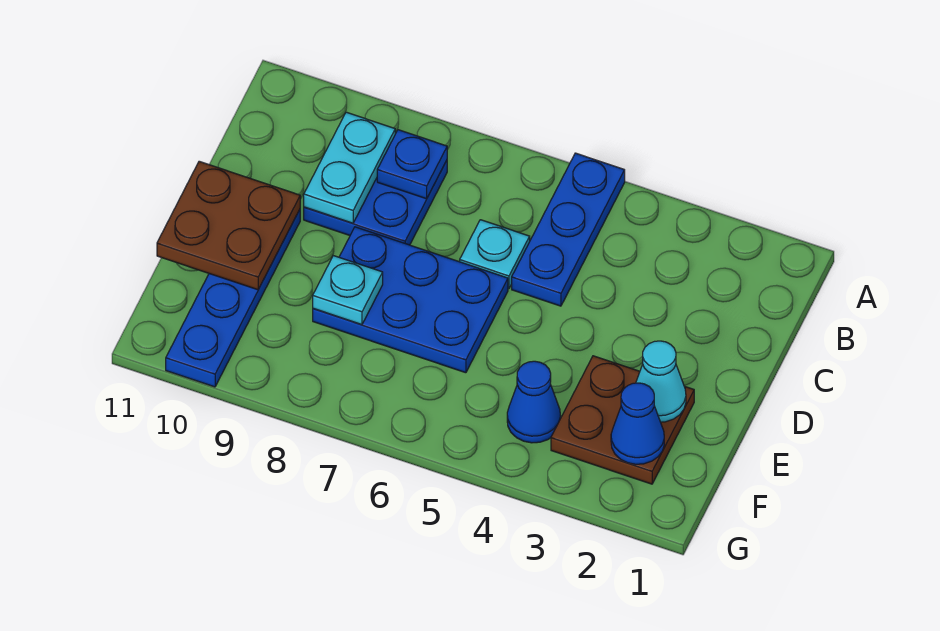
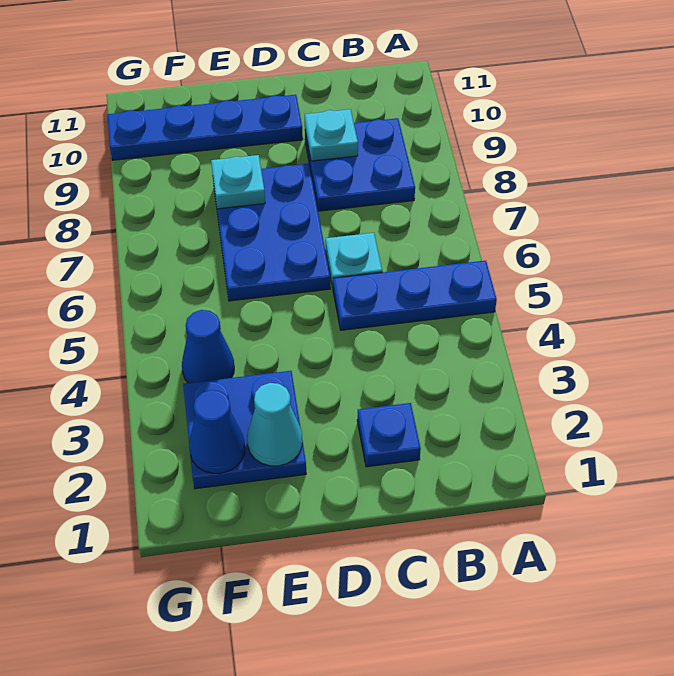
blue 1x1 plate [377,130,447,199] -> blue 1x1 plate moved to [357,403,421,467]
cyan 1x2 plate [304,112,395,223] -> cyan 1x1 plate [305,109,358,161]
brown 2x2 plate [157,161,300,290] -> none
brown 2x2 plate [551,356,694,484] -> blue 2x2 plate [183,371,306,489]

